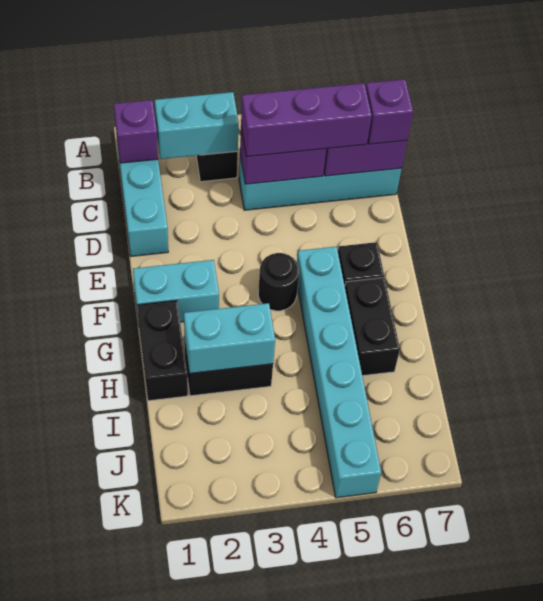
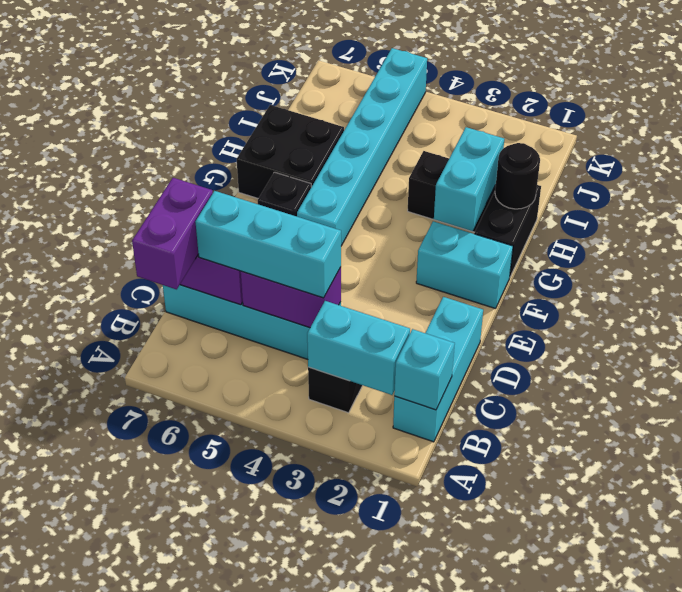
purple 1x1 brick [114,100,158,163] -> cyan 1x1 brick [394,329,455,410]
purple 1x3 brick [241,83,372,157] -> cyan 1x3 brick [195,191,341,298]
purple 1x1 brick [366,79,413,144] -> purple 1x2 brick [132,178,213,289]
black 1x1 round brick [258,253,299,311] -> black 1x1 round brick moved to [495,143,540,209]
black 1x2 brick [345,278,400,376] -> black 2x2 brick [237,105,344,198]
cyan 1x2 brick [184,303,275,373] -> cyan 1x2 brick turned to [434,127,504,231]

